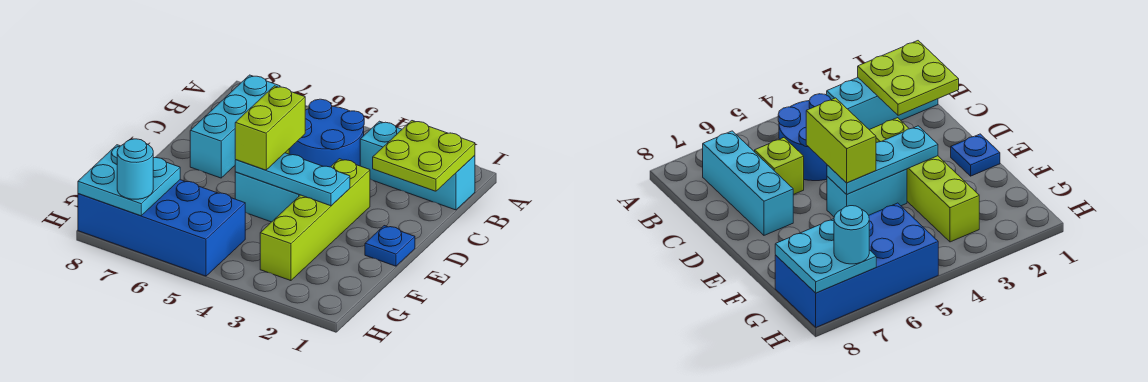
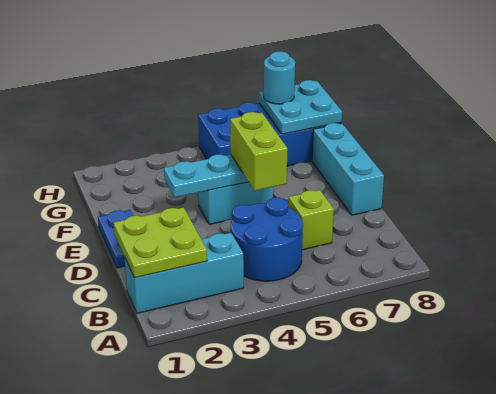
cyan 1x3 brick [190,75,280,178] -> cyan 1x3 brick moved to [312,123,384,215]
lime 1x4 brick [260,159,370,281] -> none
blue 1x1 plate [365,226,415,266] -> blue 1x2 plate [98,210,133,268]

